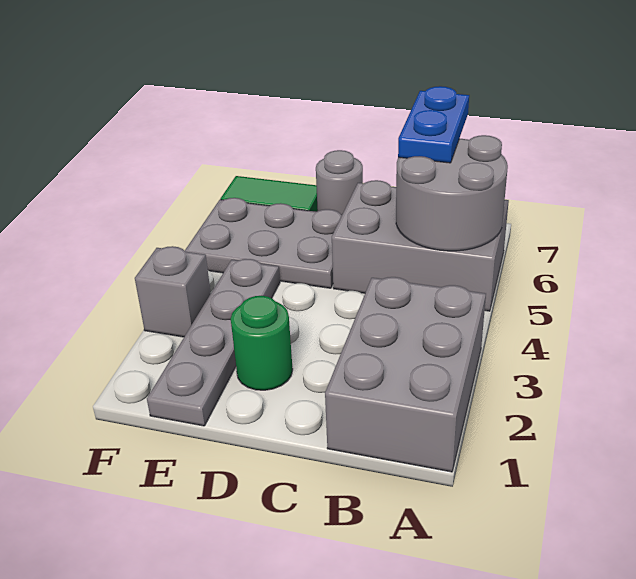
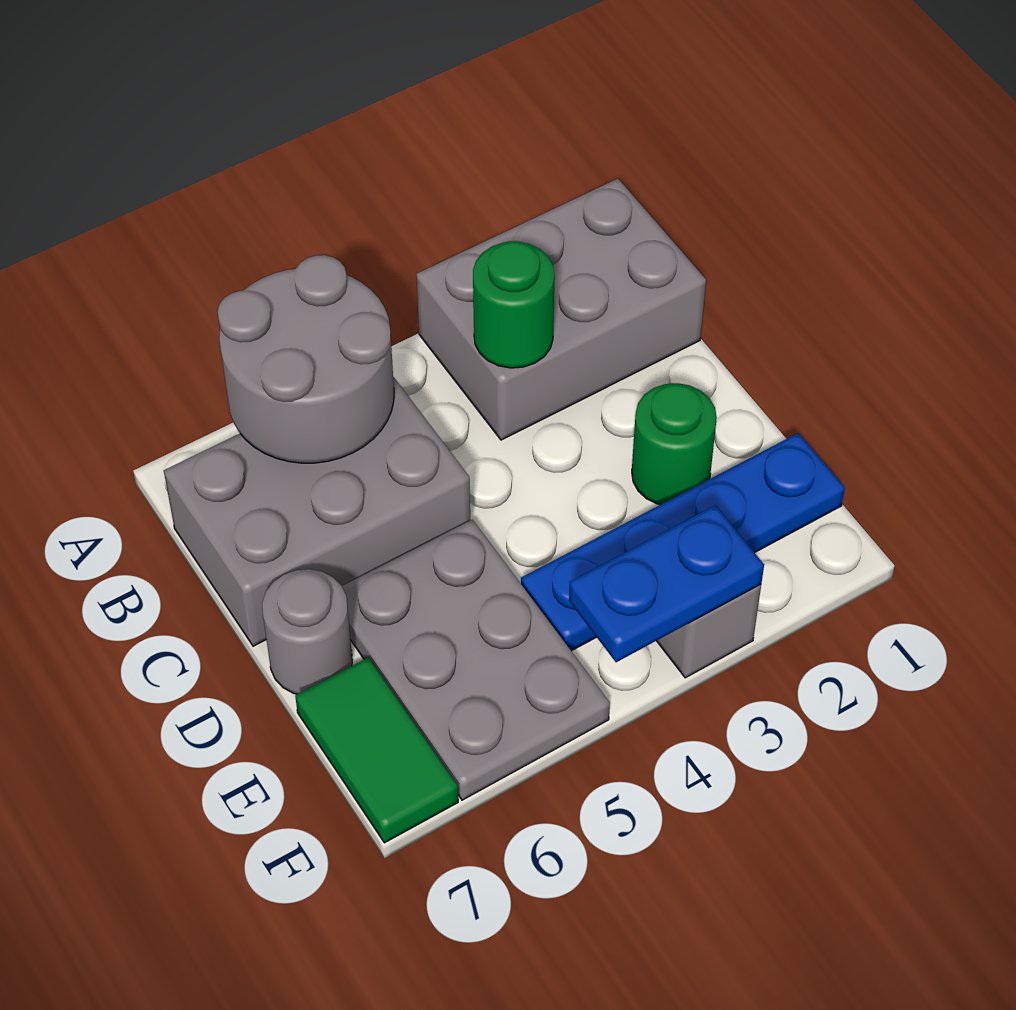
grey 2x3 brick [332,180,509,311] -> grey 2x3 brick turned to [164,377,470,646]
none -> green 1x1 round brick [473,241,555,368]
blue 1x2 plate [398,86,469,163] -> blue 1x2 plate moved to [569,505,764,662]
grey 1x4 plate [147,259,280,426] -> blue 1x4 plate [521,433,845,651]

